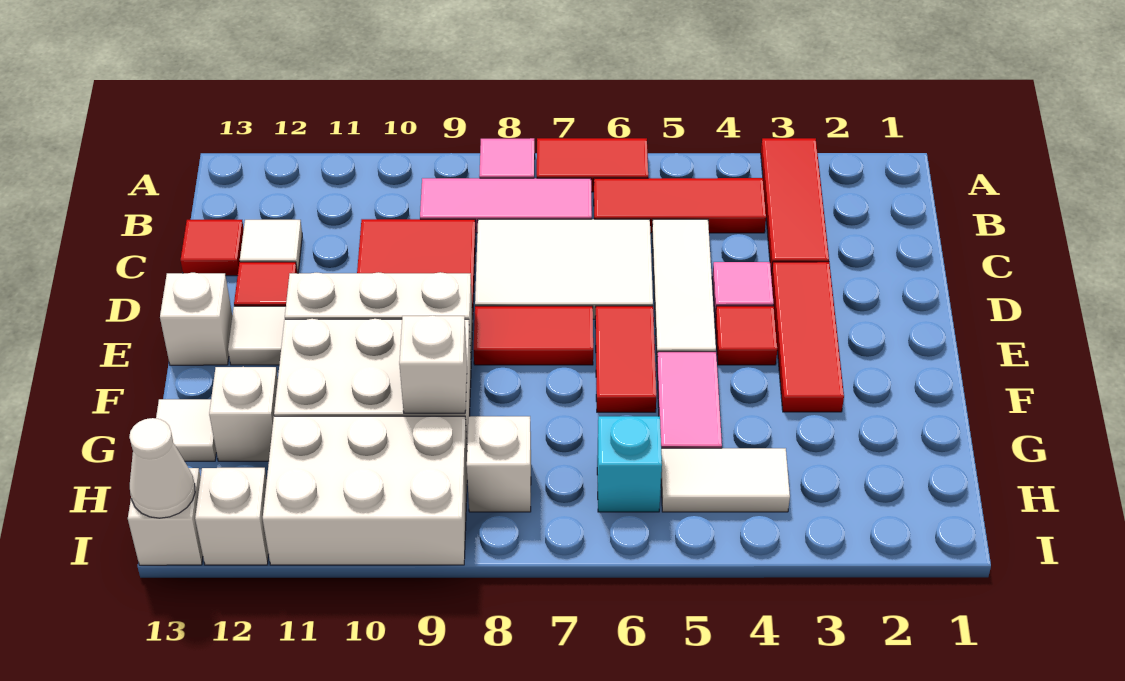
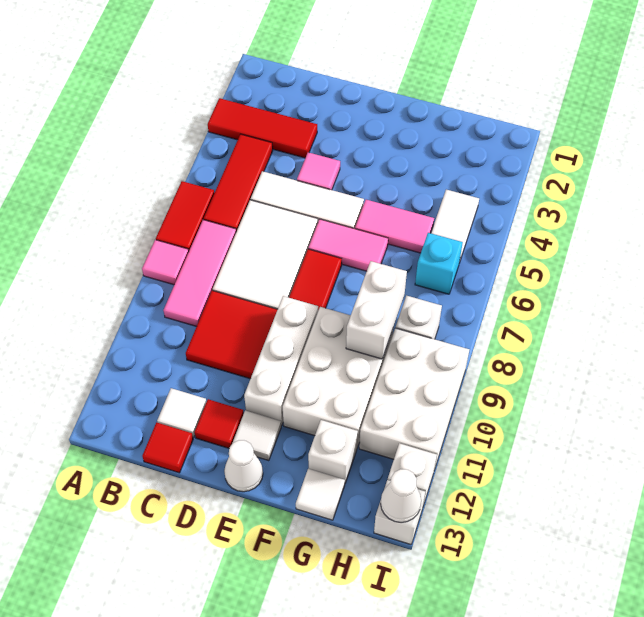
red 1x3 tile [771,262,844,412] -> none
red 1x1 tile [715,306,777,365] -> none
red 1x2 tile [595,306,656,412] -> pink 1x2 tile [308,219,388,271]
white 1x1 brick [160,273,232,365] -> white 1x1 cone [224,440,263,492]
white 1x1 brick [399,315,467,413] -> white 1x2 brick [346,261,407,359]

